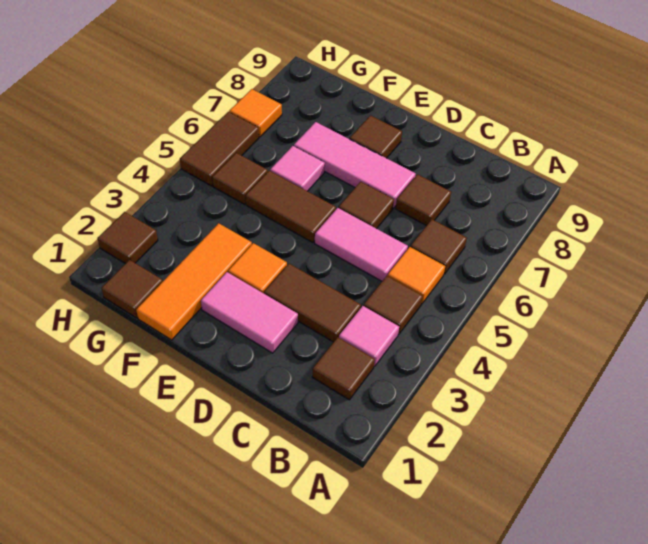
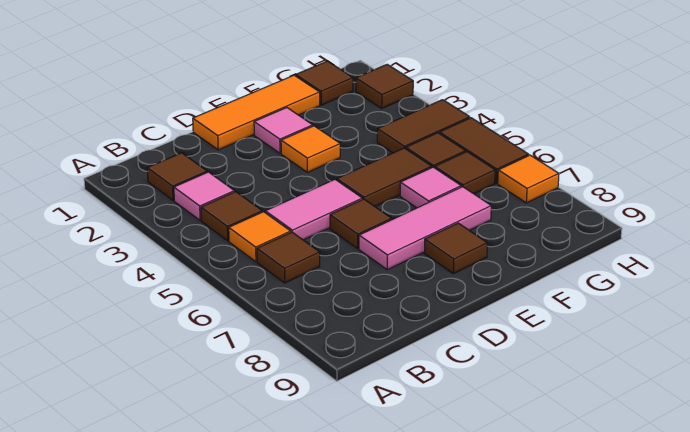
brown 1x2 tile [264,264,361,342] -> brown 1x2 tile moved to [377,100,470,153]
brown 1x1 tile [396,174,451,226] -> brown 1x1 tile moved to [435,152,495,194]
pink 1x2 tile [201,272,298,353] -> pink 1x1 tile [254,108,313,153]
orange 1x3 tile [136,223,252,340] -> orange 1x3 tile turned to [193,75,320,150]

